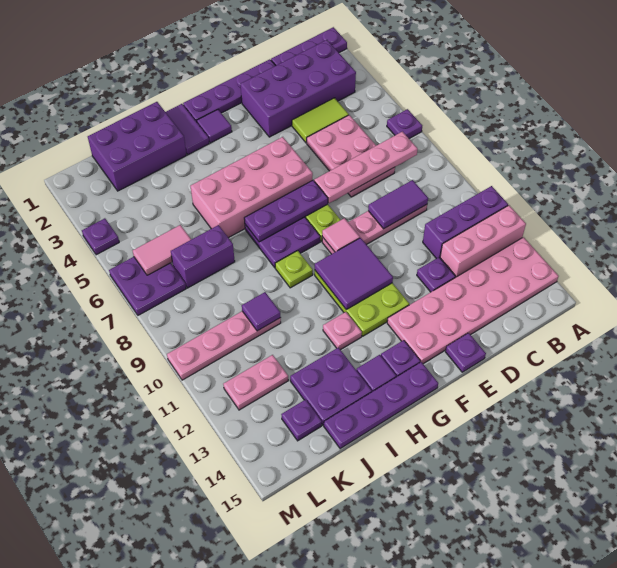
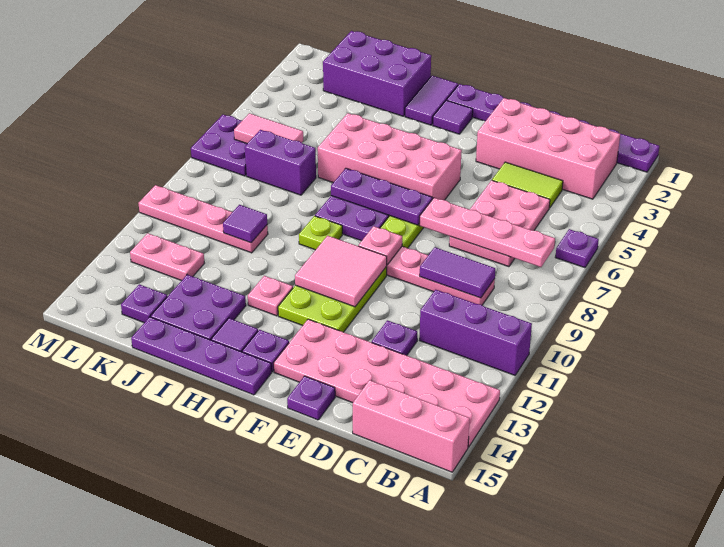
pink 1x3 brick [440,205,526,277] -> pink 1x3 brick moved to [353,380,470,472]
purple 2x4 brick [240,40,356,137] -> pink 2x4 brick [476,98,620,199]
pink 1x1 tile [322,218,360,252] -> pink 1x1 plate [358,226,402,265]
purple 2x2 tile [315,238,393,310] -> pink 2x2 tile [295,236,387,307]
purple 1x1 plate [82,218,119,255] -> none

